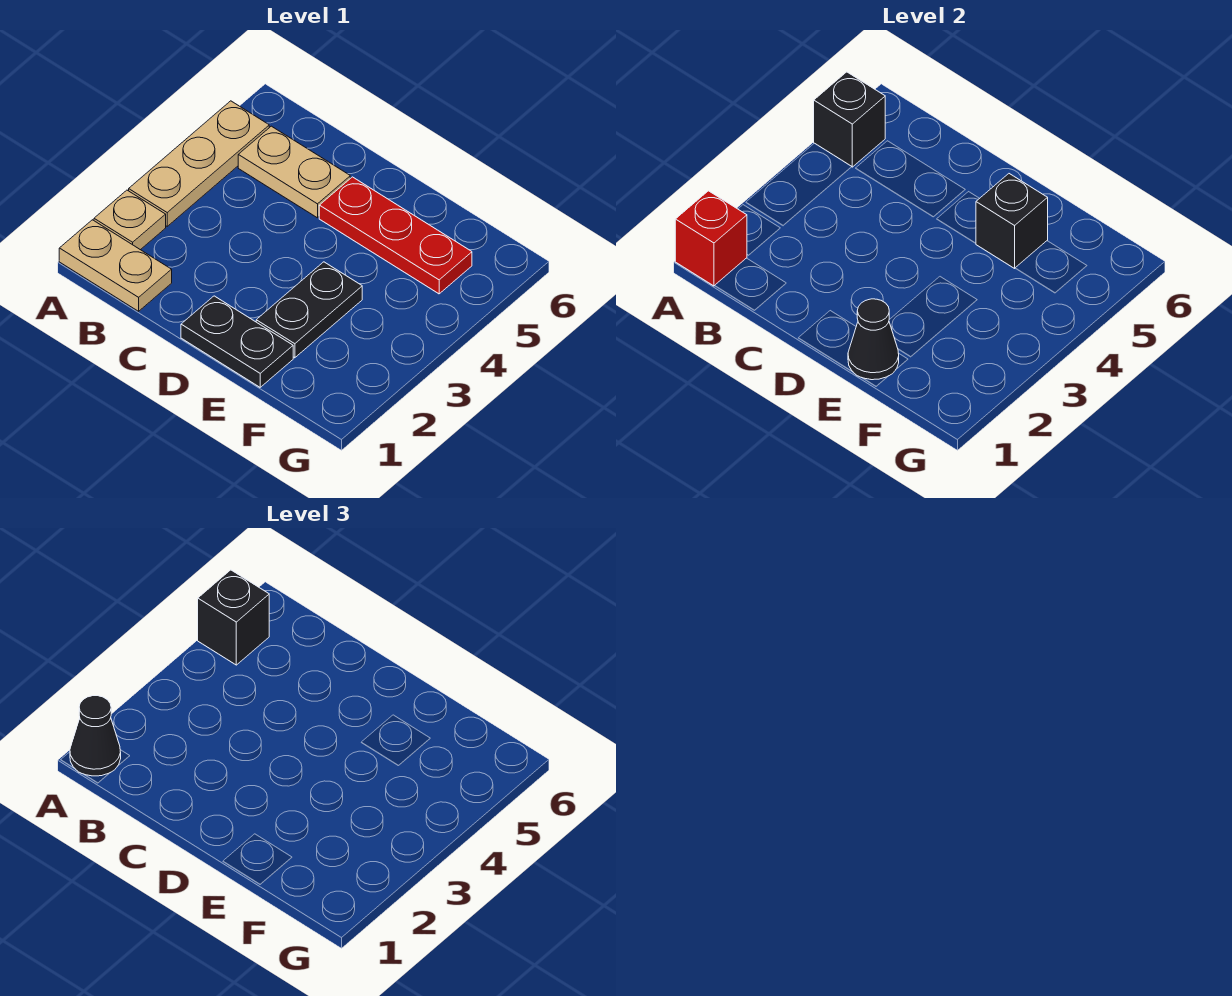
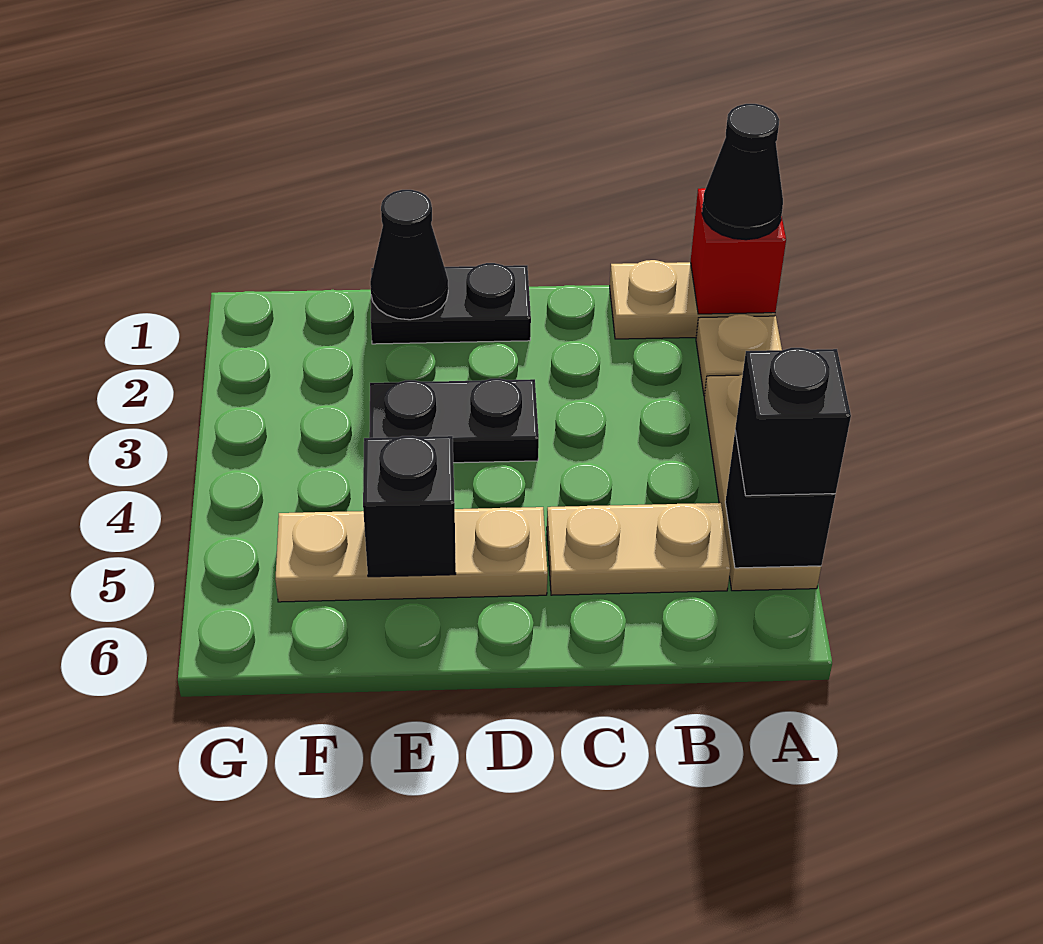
red 1x3 plate [319,177,472,294] -> tan 1x3 plate [275,507,548,602]
black 1x2 plate [256,262,362,358] -> black 1x2 plate turned to [369,378,539,463]

